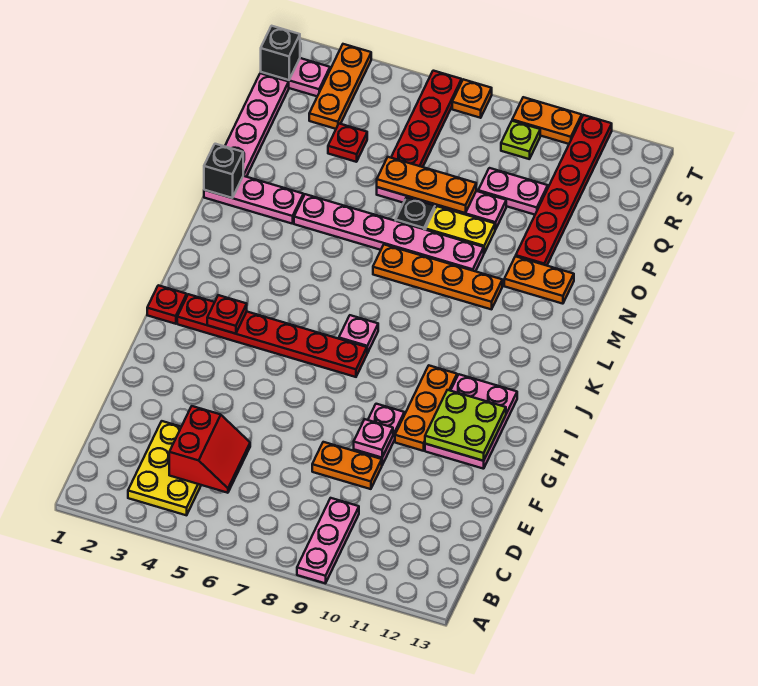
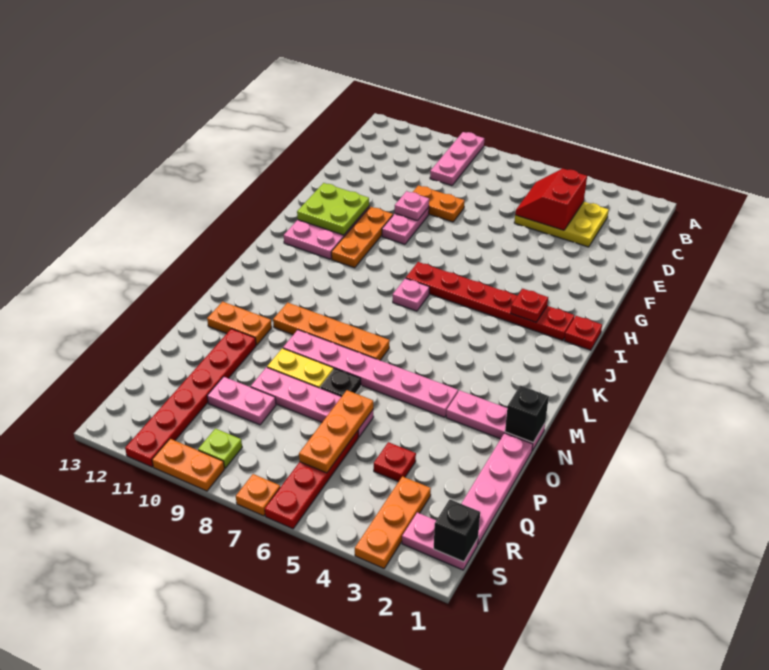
yellow 2x3 plate [128,421,201,515] -> yellow 2x3 plate turned to [514,202,609,247]
orange 1x3 plate [377,157,476,213] -> orange 1x3 plate turned to [299,390,373,473]

